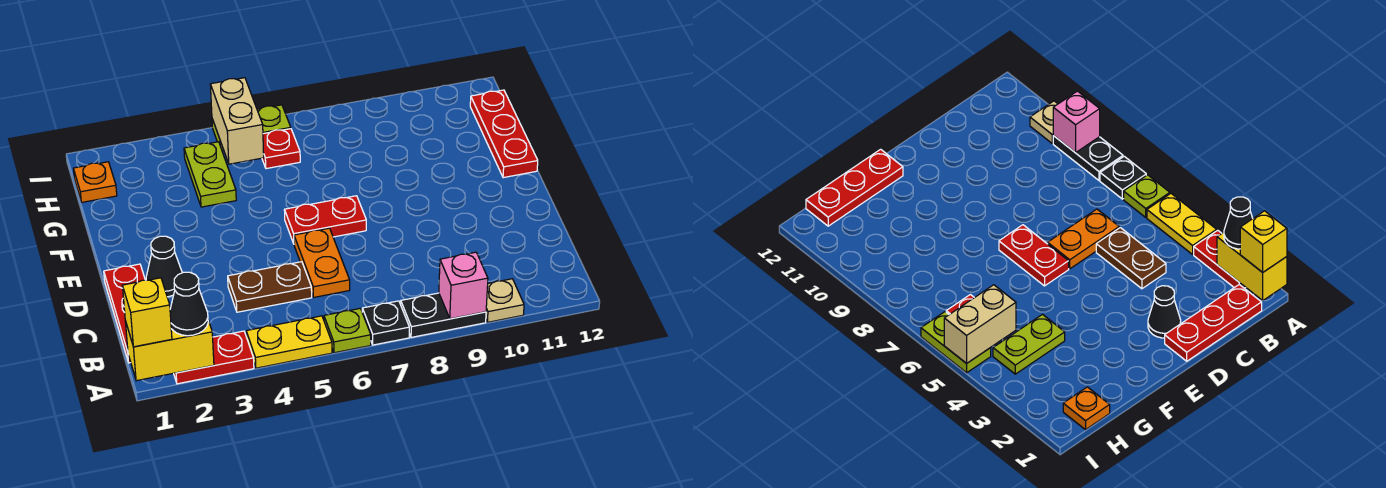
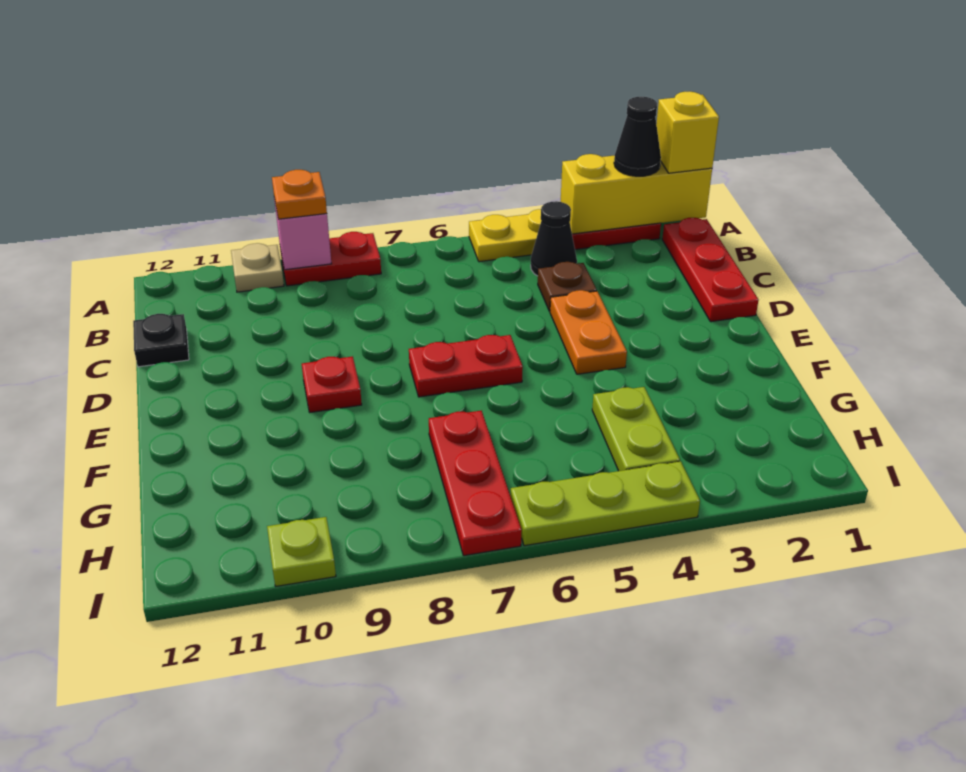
yellow 1x2 brick [125,320,214,381] -> yellow 1x3 brick [561,154,712,234]
lime 1x1 plate [324,309,371,353] -> lime 1x1 plate moved to [267,517,336,586]
black 1x1 plate [362,301,409,345] -> black 1x1 plate moved to [133,314,189,367]
black 1x2 plate [401,293,486,337] -> red 1x2 plate [280,232,381,286]
brown 1x2 plate [228,262,312,312] -> brown 1x1 plate [538,262,597,311]
orange 1x2 plate [294,228,350,297] -> orange 1x2 plate moved to [550,290,627,374]
black 1x1 cone [146,236,182,297] -> black 1x1 cone moved to [531,201,577,276]
red 1x3 plate [470,90,538,178] -> red 1x3 plate moved to [429,411,522,556]
orange 1x1 plate [73,162,117,202] -> orange 1x1 plate moved to [272,170,327,219]
tan 1x2 brick [210,78,264,164] -> none
red 1x1 plate [262,129,300,169] -> red 1x1 plate moved to [302,356,362,412]
lime 1x2 plate [212,105,291,151] -> lime 1x3 plate [510,461,700,546]

